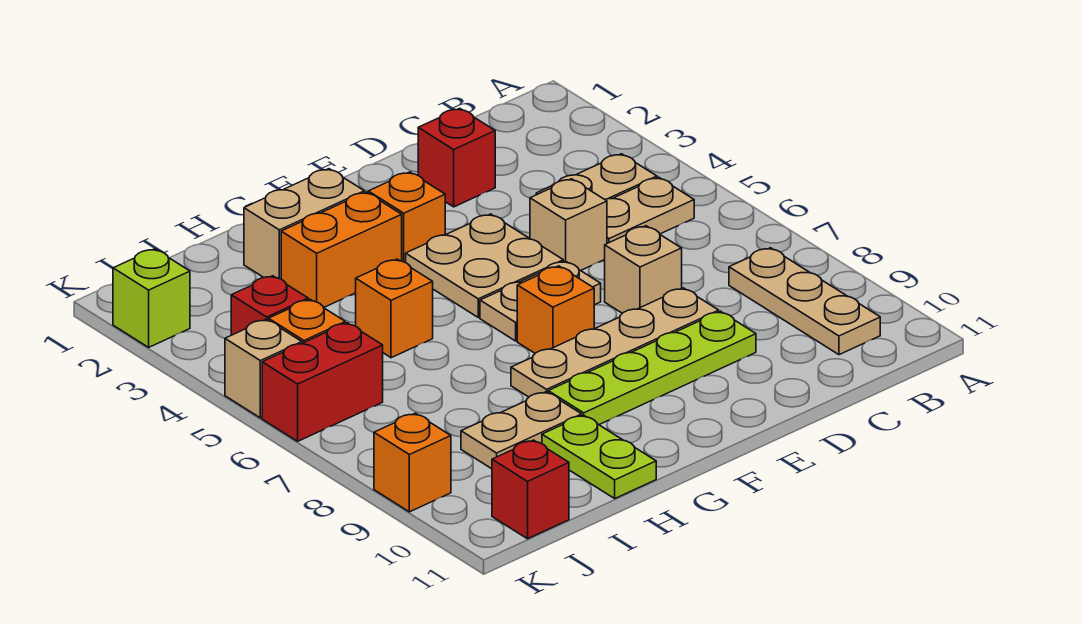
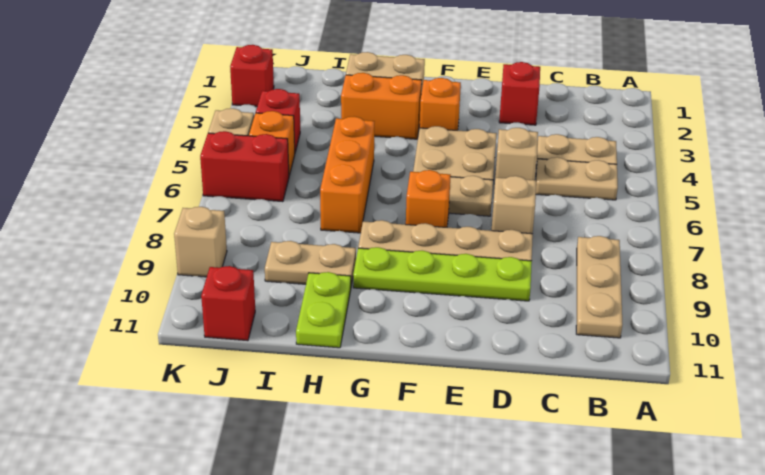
orange 1x1 brick [356,259,433,358] -> orange 1x3 brick [320,116,375,233]
lime 1x1 brick [113,249,190,347] -> red 1x1 brick [230,45,274,107]
orange 1x1 brick [374,413,451,512] -> tan 1x1 brick [174,207,227,277]

